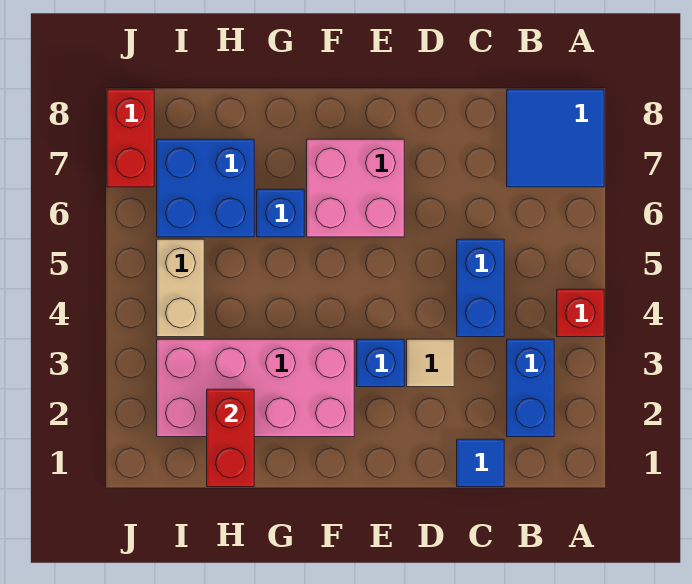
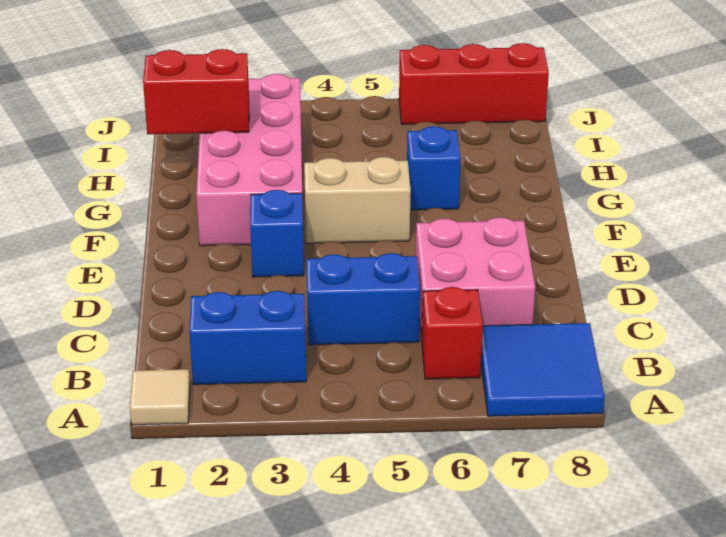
red 1x1 brick [557,289,604,337] -> red 1x1 brick moved to [422,287,483,379]
blue 1x1 tile [457,439,504,487] -> none
tan 1x1 tile [407,339,454,387] -> tan 1x1 tile moved to [130,369,190,425]
pink 2x2 brick [307,139,404,237] -> pink 2x2 brick moved to [416,217,535,341]
blue 2x2 brick [157,139,254,237] -> none
tan 1x2 brick [157,239,204,337] -> tan 1x2 brick moved to [304,157,411,243]
red 1x2 brick [107,89,154,187] -> red 1x3 brick [399,43,549,124]

